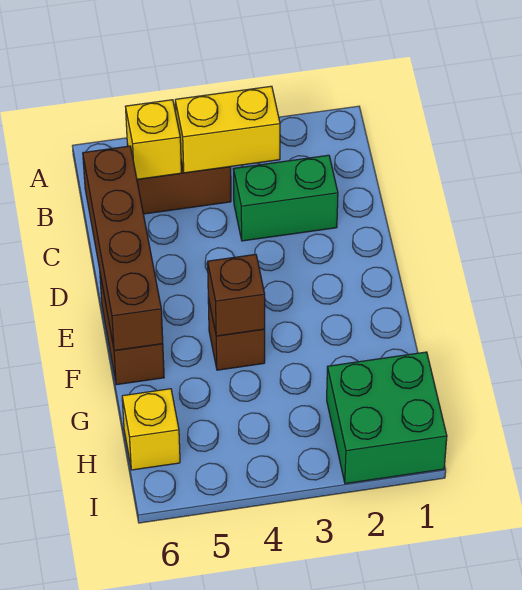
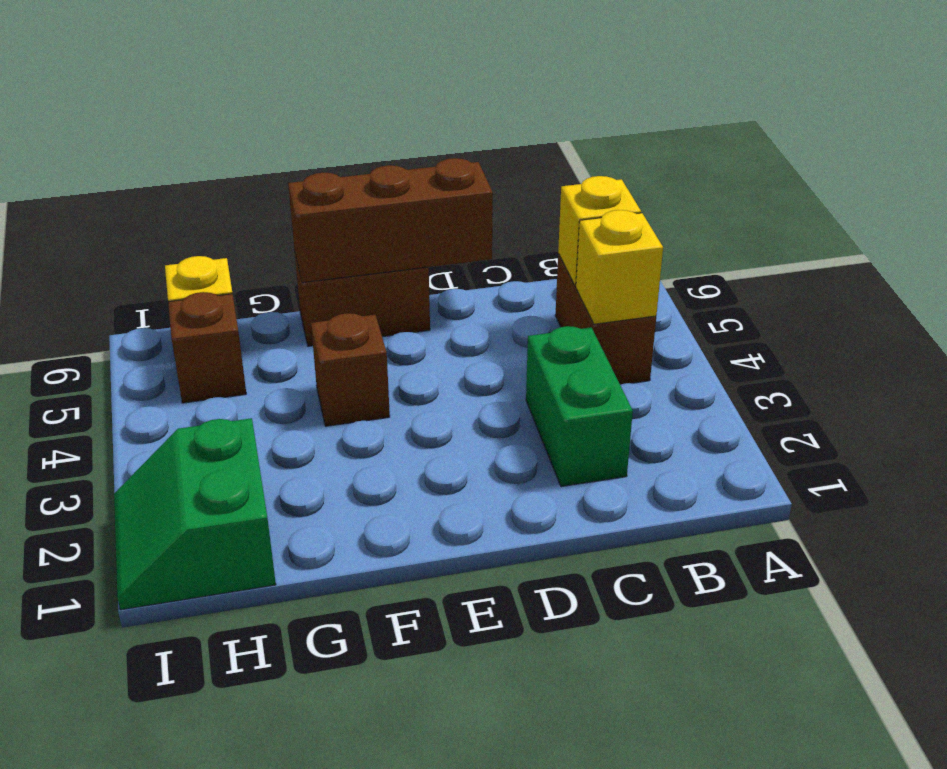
yellow 1x2 brick [175,86,280,173] -> yellow 1x1 brick [576,210,663,324]
brown 1x4 brick [83,146,163,351] -> brown 1x3 brick [288,158,493,283]
brown 1x1 brick [208,254,265,336] -> brown 1x1 brick moved to [168,292,246,403]
green 2x2 brick [327,352,447,484] -> green 2x2 slope [114,418,276,610]

